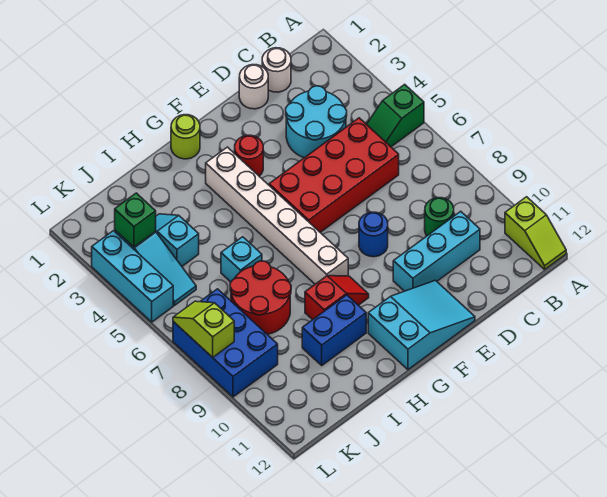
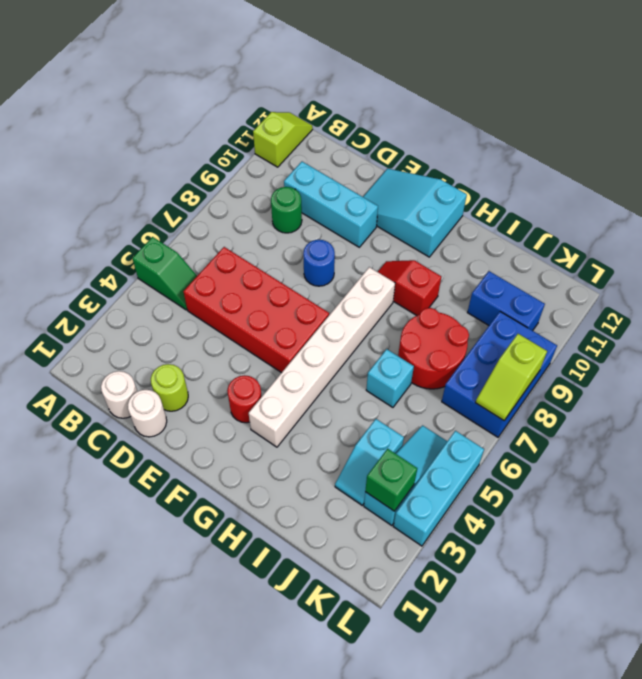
cyan 2x2 round brick [286,86,347,158] -> none
lime 1x1 round brick [171,115,200,159] -> lime 1x1 round brick moved to [151,364,188,411]
blue 1x2 brick [302,295,366,365] -> blue 1x2 brick moved to [467,271,545,331]

